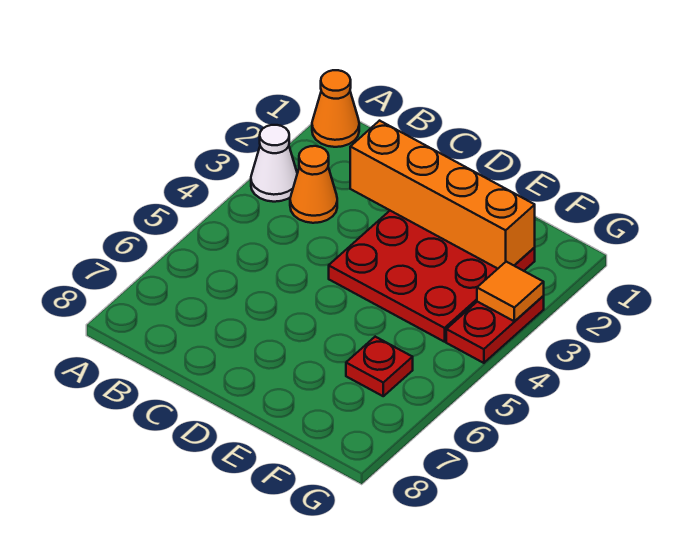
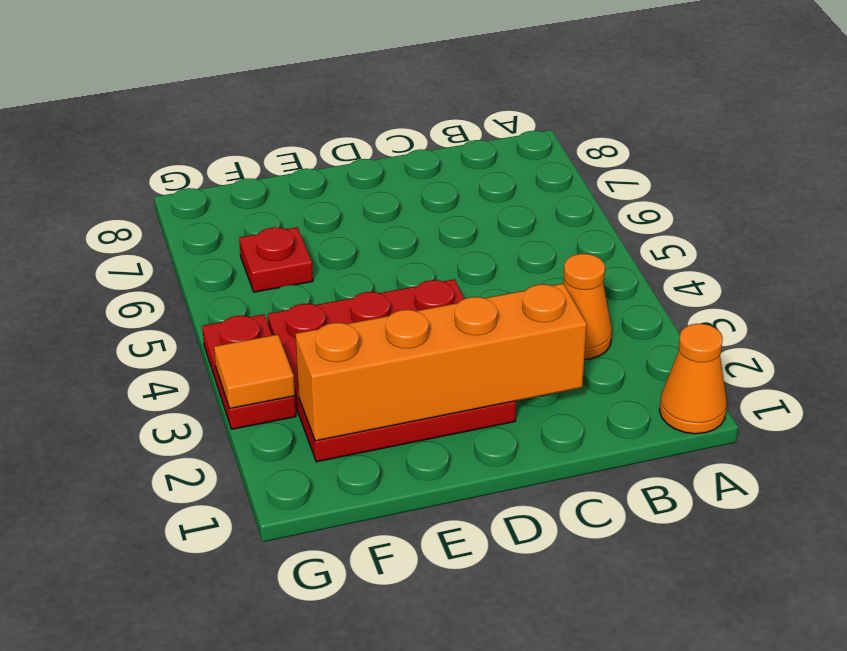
white 1x1 cone [251,125,297,202] -> none

